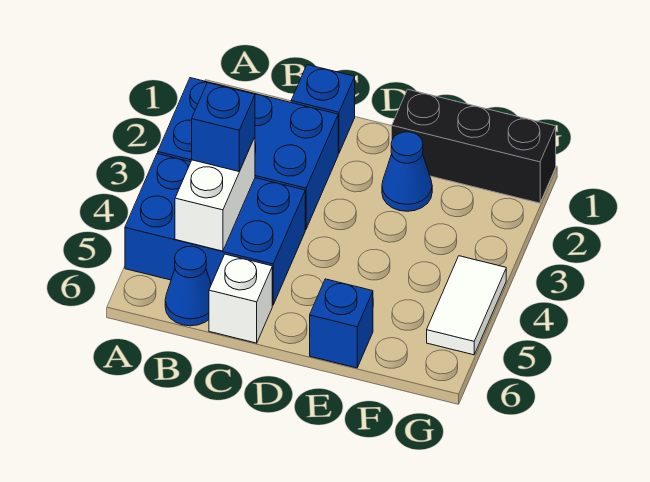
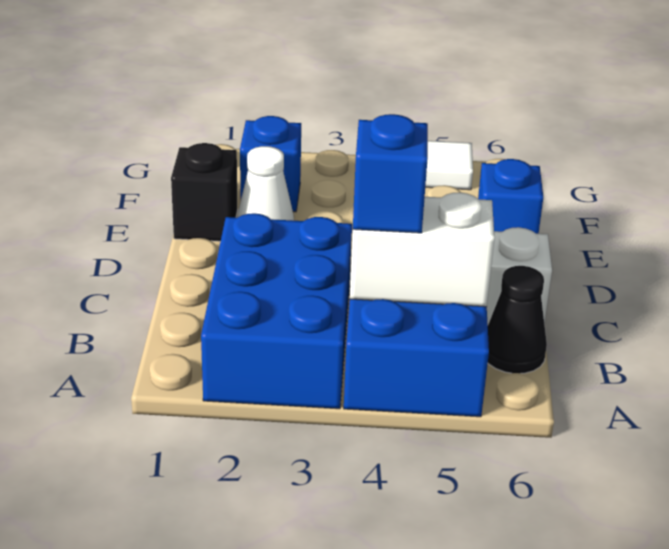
blue 1x1 cone [165,246,211,326] -> black 1x1 cone [488,266,547,373]
blue 1x1 brick [291,65,355,154] -> blue 1x1 brick moved to [240,116,301,212]
black 1x3 brick [392,90,556,203] -> black 1x1 brick [171,143,238,241]
blue 1x1 cone [382,132,432,211] -> white 1x1 cone [237,146,294,221]

